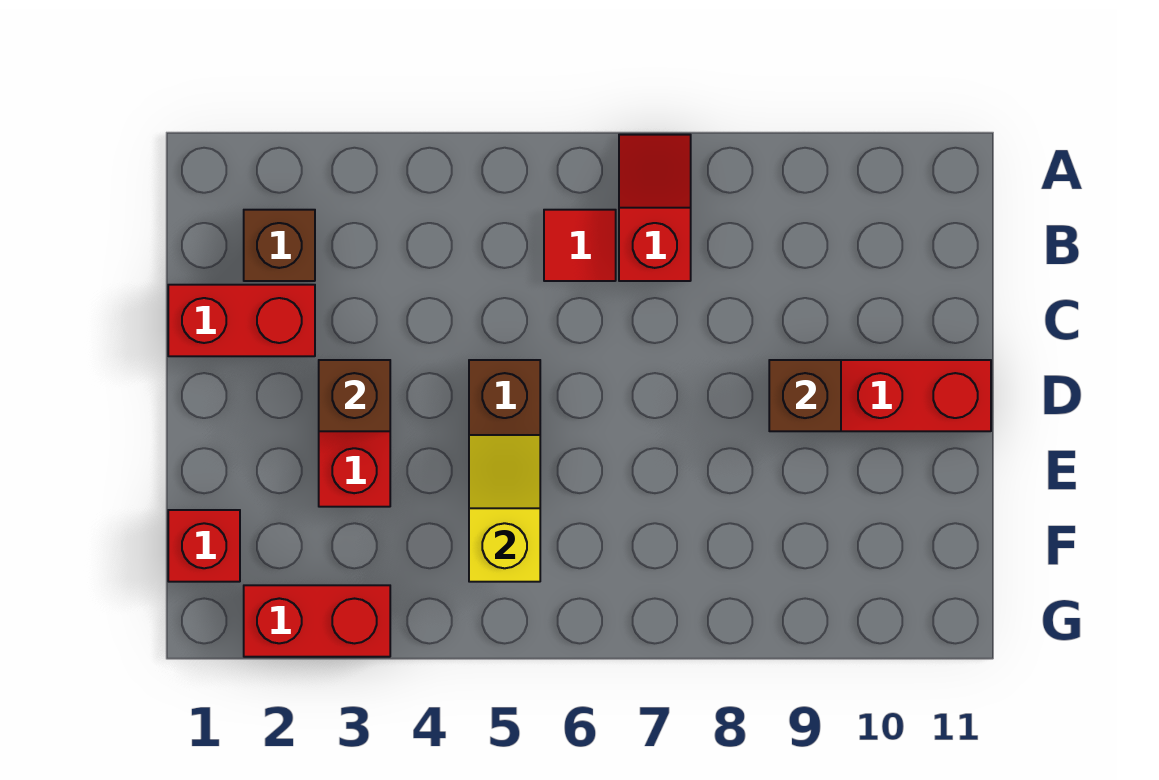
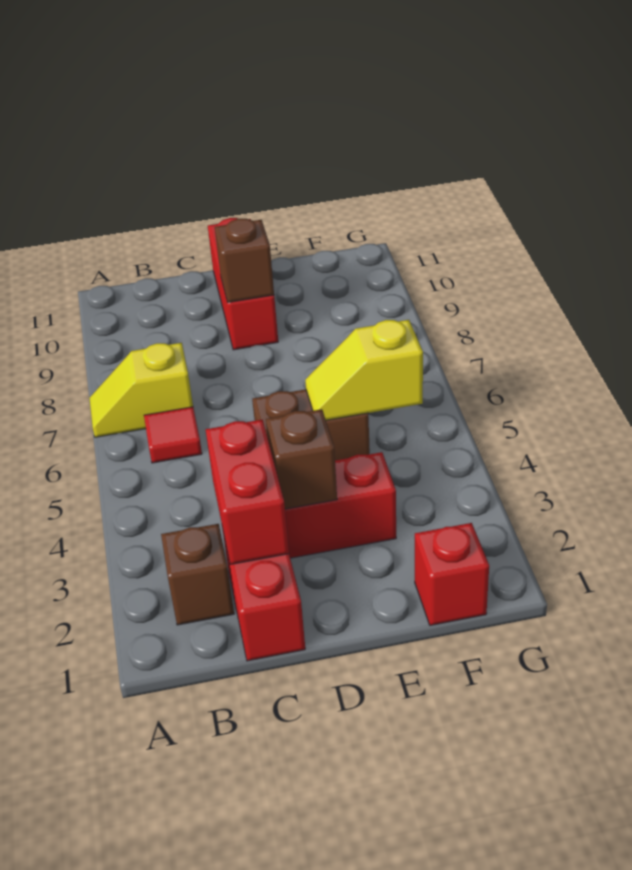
red 1x2 slope [619,135,691,281] -> yellow 1x2 slope [89,343,193,437]
red 1x2 brick [244,585,390,657] -> red 1x2 brick moved to [206,420,289,564]

